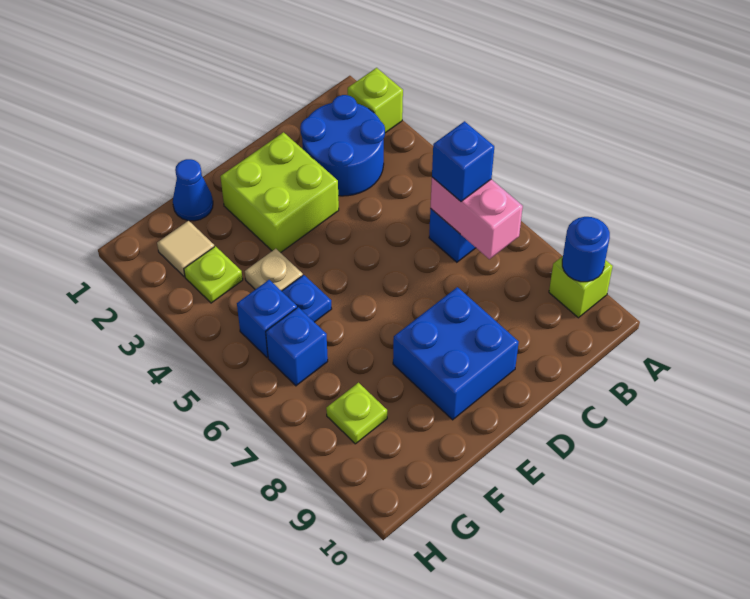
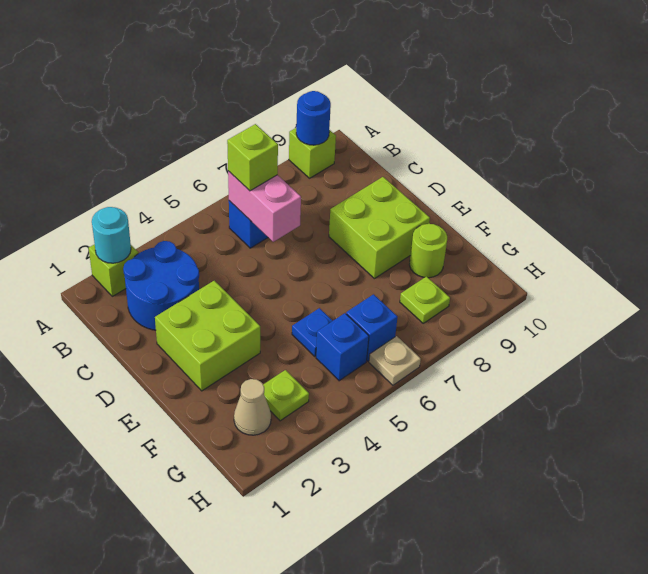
none -> cyan 1x1 round brick [92,207,131,263]
pink 1x2 brick [430,177,523,259] -> pink 1x2 brick turned to [228,171,301,242]
blue 1x1 brick [432,121,494,201] -> lime 1x1 brick [227,124,278,191]
blue 2x2 brick [393,287,519,420] -> lime 2x2 brick [329,177,430,279]
blue 1x1 cone [173,159,213,221] -> none
tan 1x1 plate [245,249,303,291] -> tan 1x1 plate moved to [369,336,421,385]
none -> lime 1x1 round brick [410,224,447,278]
tan 1x1 tile [157,221,214,276] -> tan 1x1 cone [234,379,271,435]

